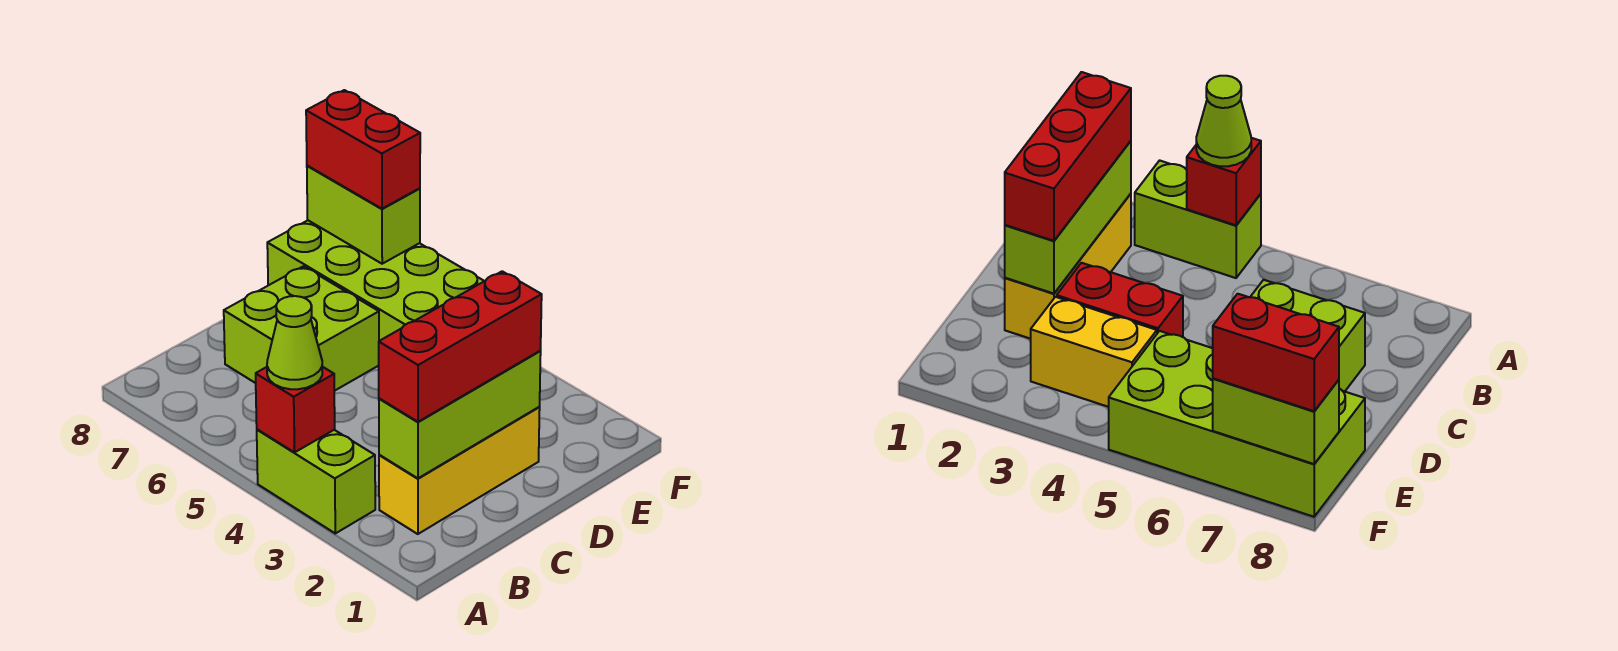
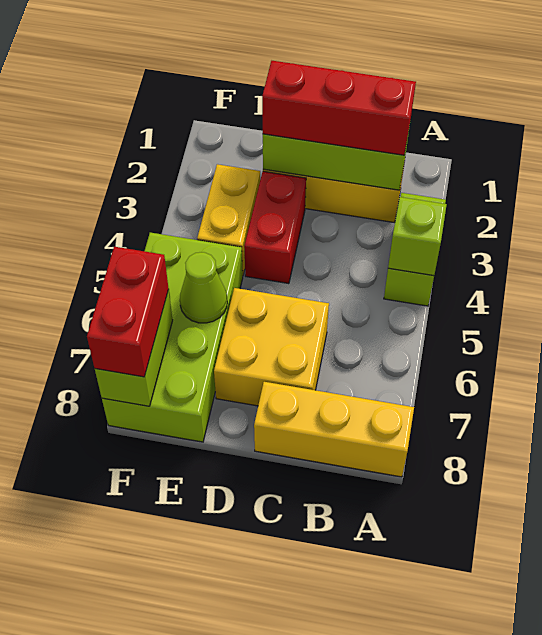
red 1x1 brick [256,367,335,452] -> lime 1x1 brick [388,197,447,276]
lime 1x1 cone [267,296,322,389] -> lime 1x1 cone moved to [180,252,227,323]
none -> yellow 1x3 brick [254,382,414,477]
lime 2x2 brick [224,266,379,391] -> yellow 2x2 brick [214,288,329,406]

